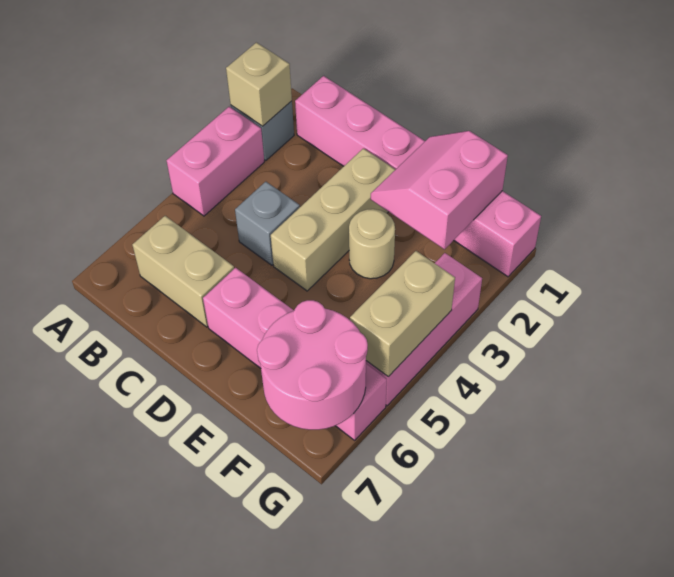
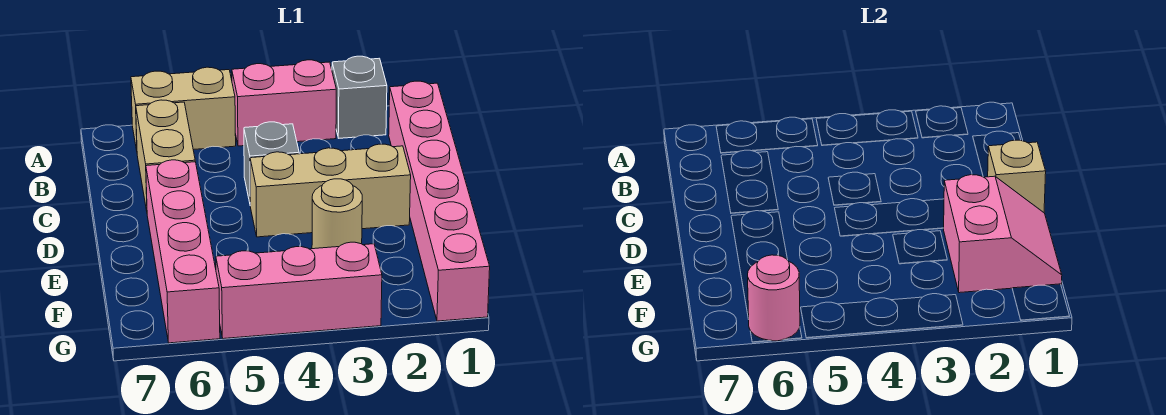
tan 1x1 brick [226,42,292,126] -> tan 1x1 brick moved to [988,140,1046,212]
pink 2x2 slope [371,131,508,249] -> pink 2x2 slope turned to [944,175,1062,293]
pink 2x2 round brick [257,300,368,430] -> pink 1x1 round brick [748,255,800,341]
tan 1x2 brick [350,251,455,377] -> tan 1x2 brick moved to [131,67,236,150]

